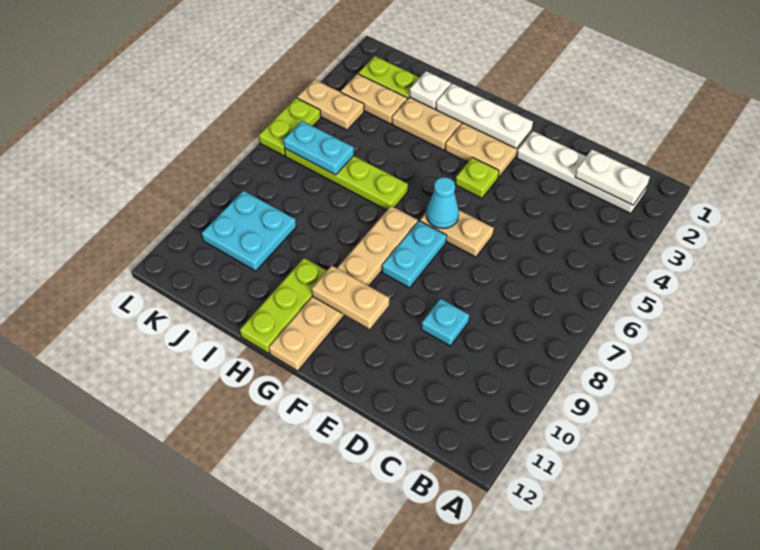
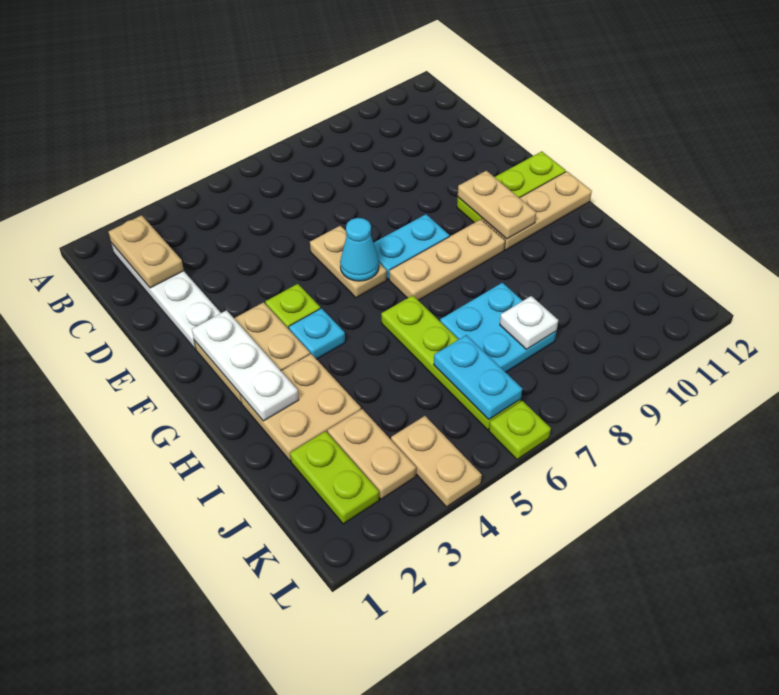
white 1x2 plate [575,149,650,205] -> tan 1x2 plate [108,215,184,288]
cyan 1x1 plate [421,299,469,346] -> cyan 1x1 plate moved to [289,308,345,359]
lime 1x3 plate [240,258,327,353] -> lime 1x3 plate moved to [457,151,566,223]
white 1x1 plate [409,71,451,109] -> white 1x1 plate moved to [500,296,558,349]
cyan 2x2 plate [202,191,296,271] -> cyan 2x2 plate moved to [440,283,556,372]
lime 1x2 plate [259,98,321,156] -> lime 1x1 plate [489,401,551,459]

